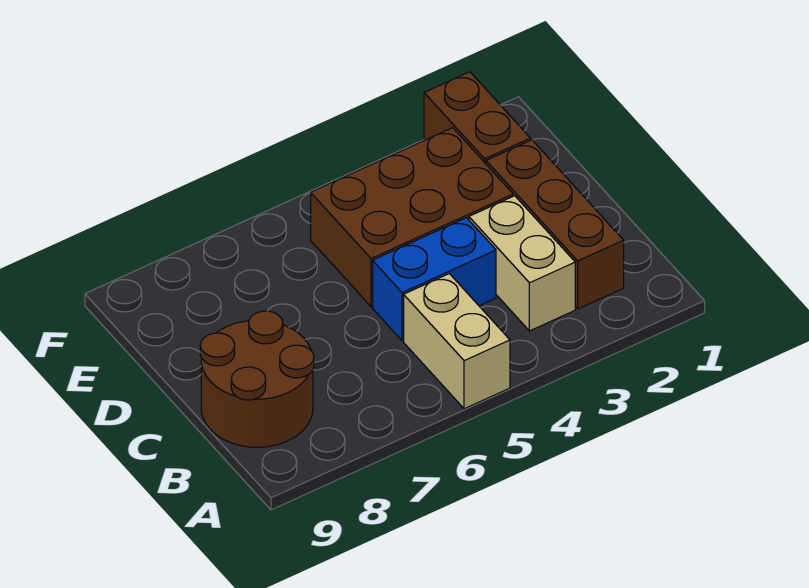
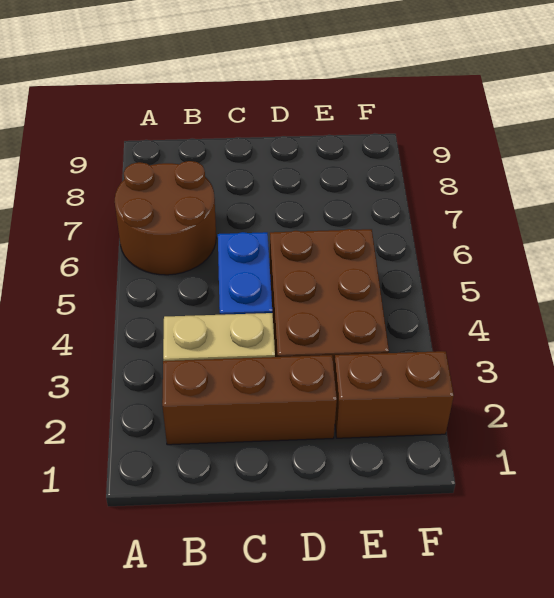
tan 1x2 brick [404,274,510,409] -> none
brown 2x2 round brick [200,311,314,447] -> brown 2x2 round brick moved to [115,161,216,275]

